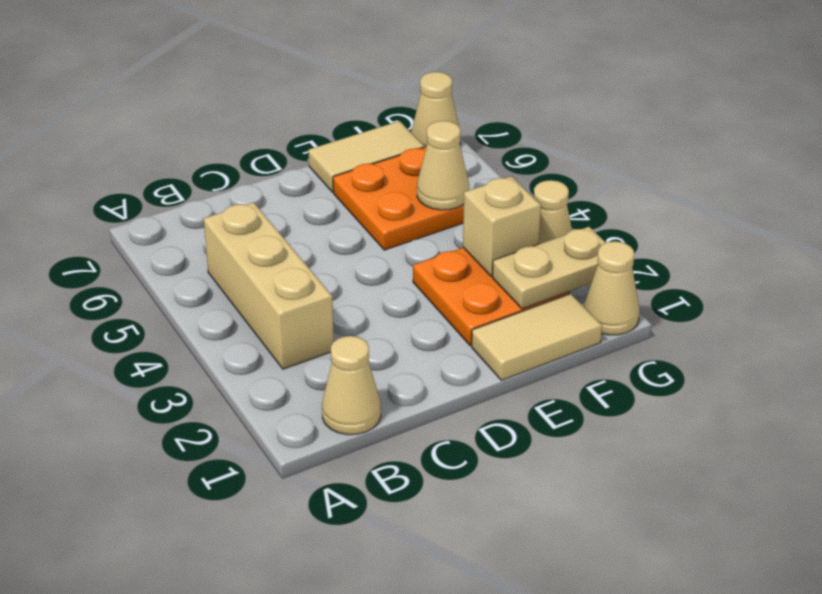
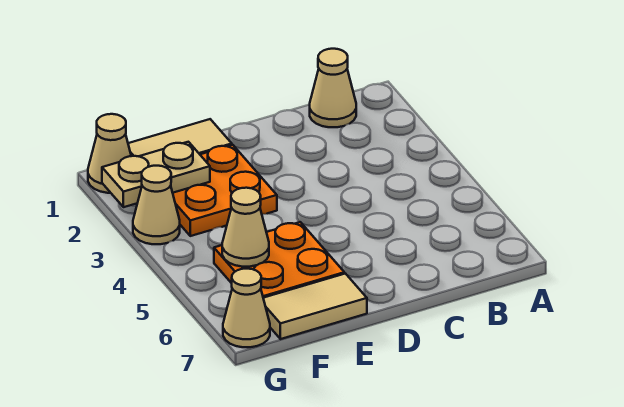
tan 1x3 brick [204,202,334,369] -> none
tan 1x1 brick [463,176,541,277] -> none

